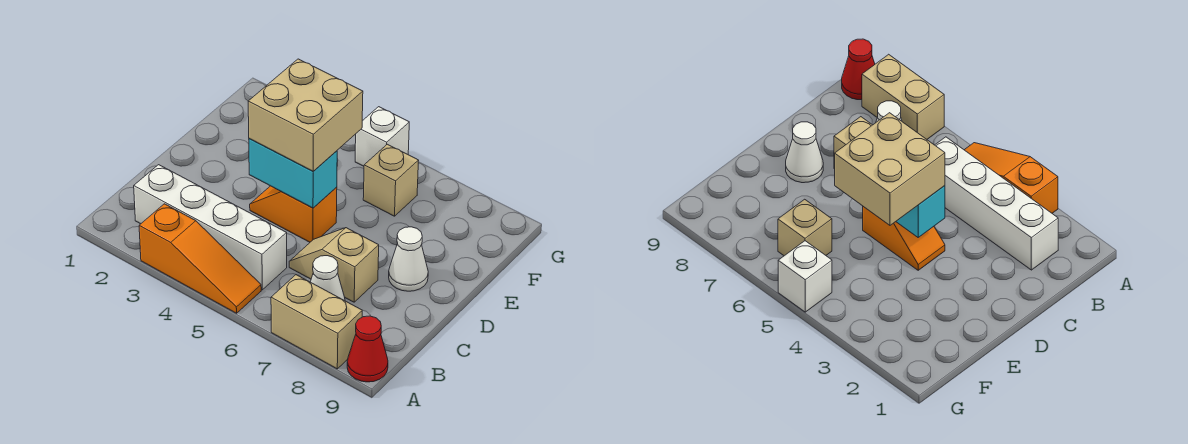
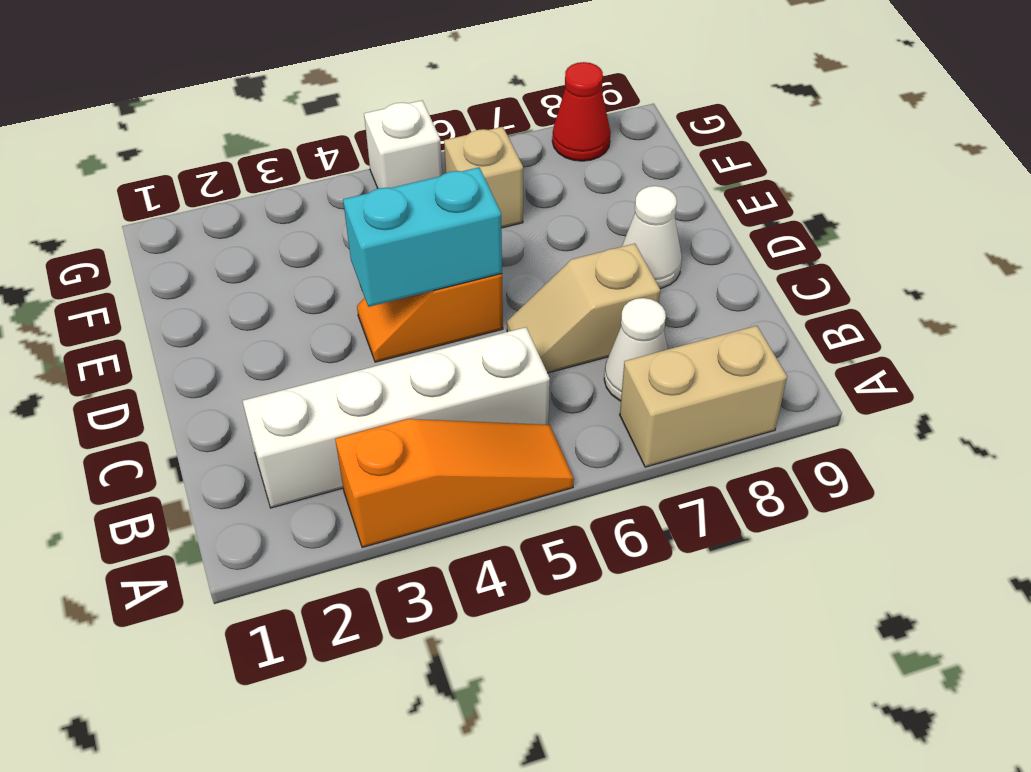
red 1x1 cone [347,316,388,382] -> red 1x1 cone moved to [552,62,611,161]
tan 2x2 brick [248,59,363,171] -> none

